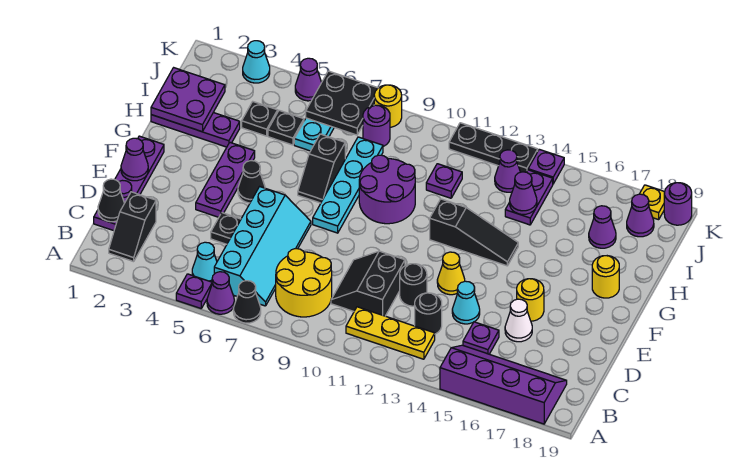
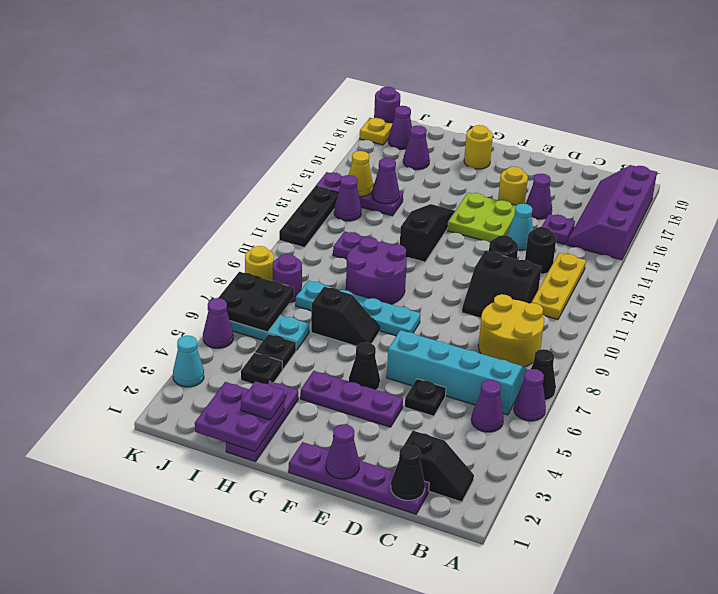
purple 1x1 plate [176,274,212,308] -> purple 1x1 plate moved to [241,381,284,420]
cyan 1x1 cone [192,242,217,282] -> purple 1x1 cone [471,380,504,432]
white 1x1 cone [505,299,532,342] -> purple 1x1 cone [526,174,552,219]
yellow 1x1 cone [437,252,465,295] -> yellow 1x1 cone moved to [349,151,373,197]
none -> lime 2x2 plate [448,193,517,242]

